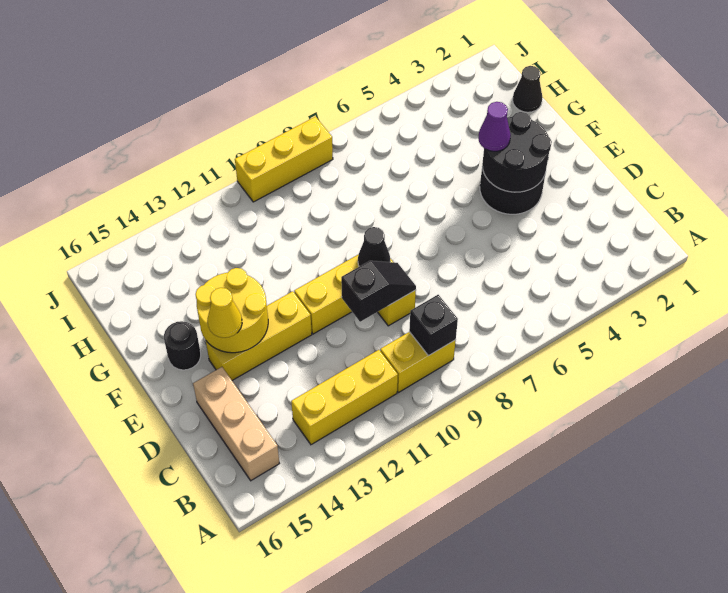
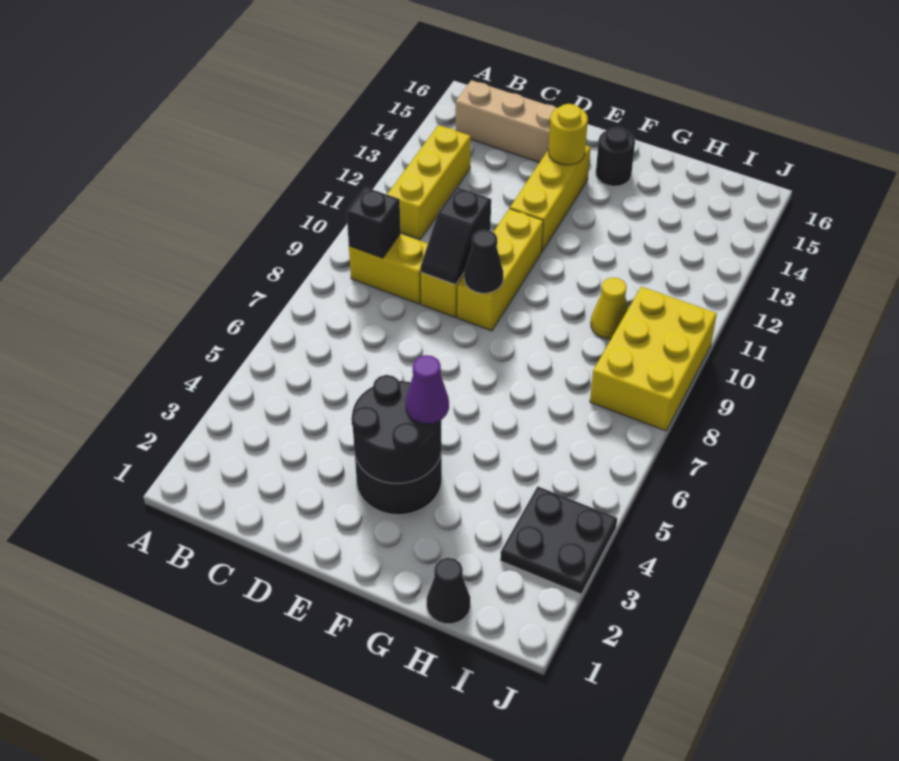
yellow 1x2 brick [380,332,456,393] -> yellow 1x2 brick turned to [349,234,428,304]
yellow 2x2 round brick [196,268,268,353] -> yellow 1x1 round brick [548,104,588,165]
yellow 1x1 cone [208,288,242,338] -> yellow 1x1 cone moved to [591,277,628,339]
none -> black 2x2 plate [500,487,617,594]
yellow 1x3 brick [235,117,333,202] -> yellow 2x3 brick [590,287,717,431]

